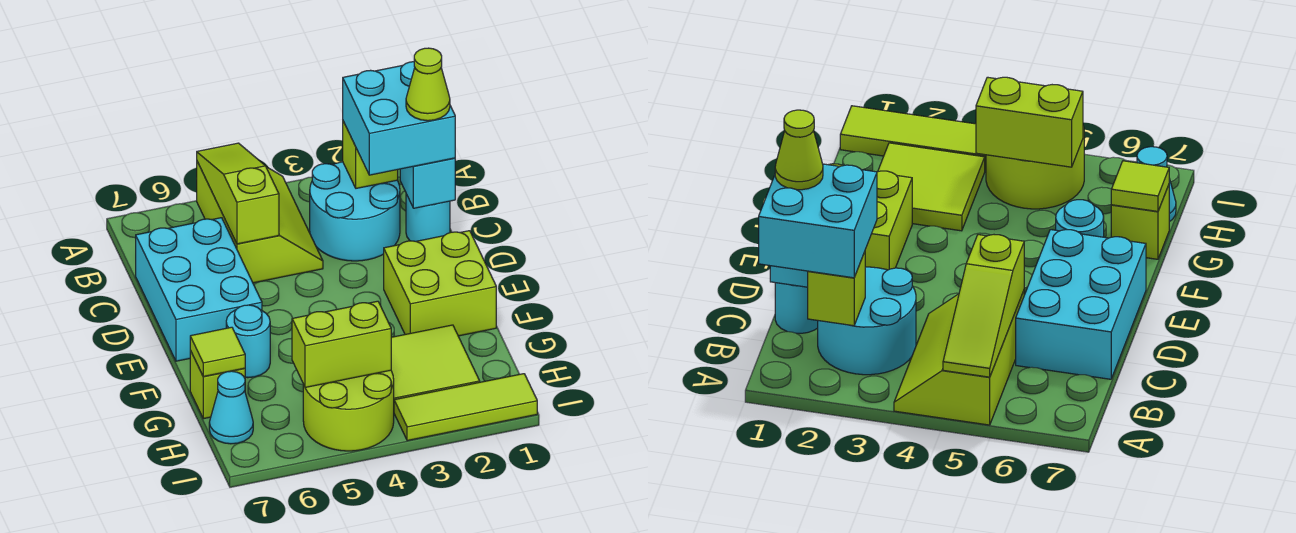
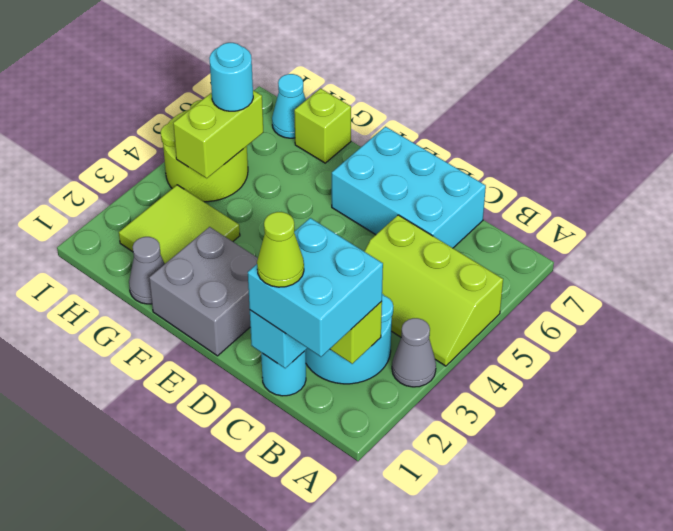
none -> grey 1x1 cone [392,318,436,387]
lime 1x3 slope [197,143,279,244] -> none
lime 2x2 brick [384,231,496,336] -> grey 2x2 brick [149,227,258,356]
cyan 1x1 round brick [226,305,270,378] -> cyan 1x1 round brick moved to [209,43,253,111]
none -> grey 1x1 cone [129,237,164,304]
lime 1x1 tile [190,327,245,376] -> none
lime 1x3 tile [394,374,537,441] -> none

